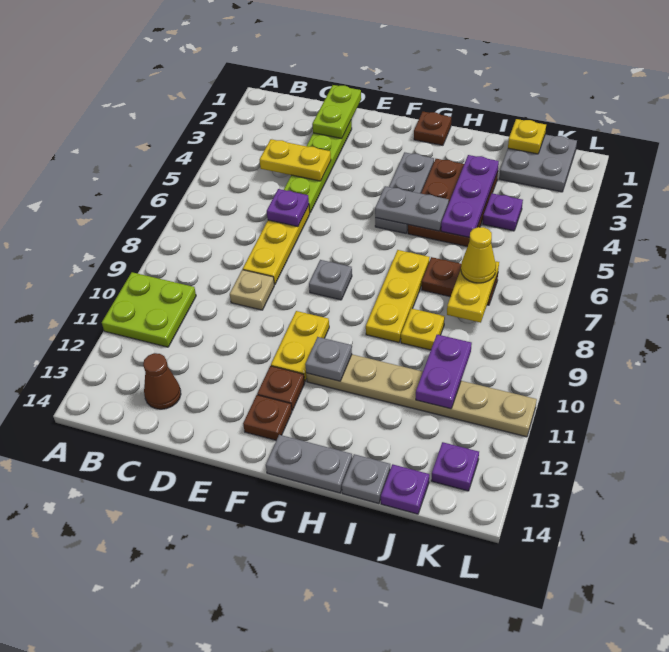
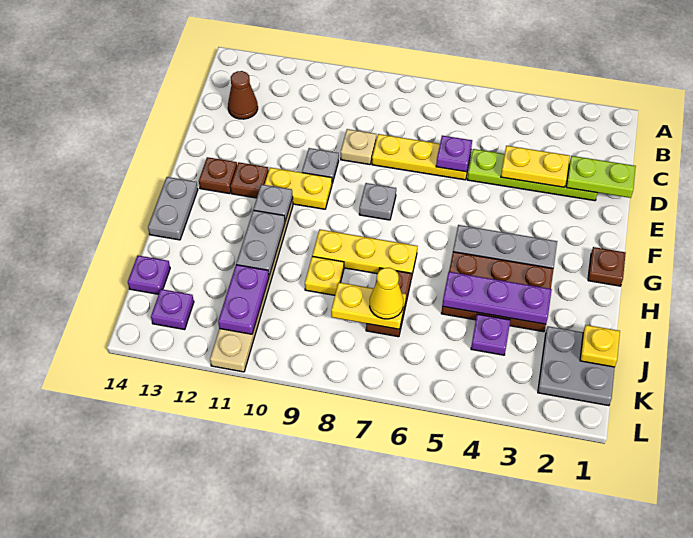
lime 2x2 plate [102,272,196,347] -> none
yellow 1x2 plate [259,139,331,181] -> yellow 1x2 plate turned to [501,146,570,187]
grey 1x2 plate [375,186,449,231] -> grey 1x2 plate moved to [236,210,285,275]
grey 1x1 plate [342,454,390,504] -> grey 1x1 plate moved to [302,148,339,183]
purple 1x2 plate [416,335,472,409] -> purple 1x2 plate turned to [218,265,269,334]

